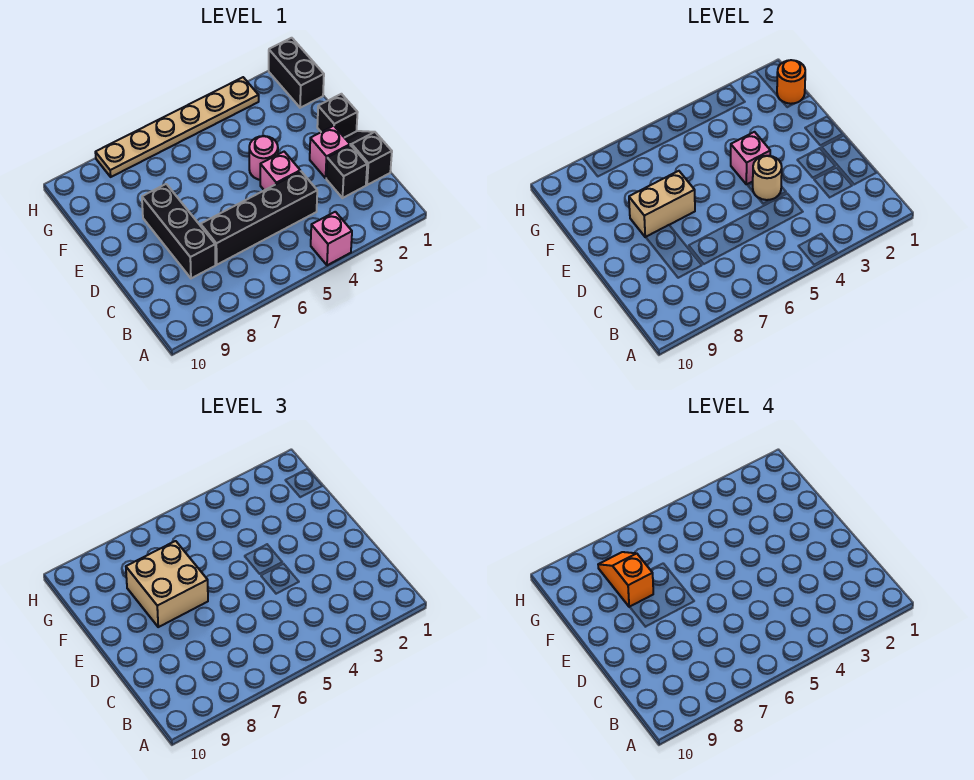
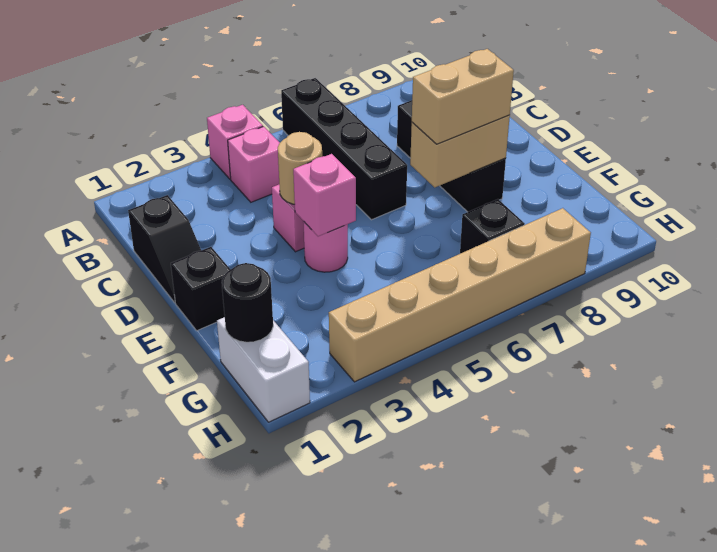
black 1x1 brick [326,145,367,198] -> black 1x1 brick moved to [460,199,525,254]
black 1x4 brick [201,171,317,265] -> black 1x4 brick turned to [281,78,407,220]
pink 1x1 brick [310,126,350,178] -> pink 1x1 brick moved to [228,127,280,202]
tan 2x2 brick [126,541,208,627] -> tan 1x2 brick [412,49,514,144]
orange 1x2 slope [598,552,653,607] -> none
black 1x2 brick [269,38,324,108] -> white 1x2 brick [217,317,310,422]
orange 1x1 round brick [777,60,805,104] -> black 1x1 round brick [222,263,273,342]
tan 1x6 plate [95,77,259,177] -> tan 1x6 brick [329,208,591,382]

